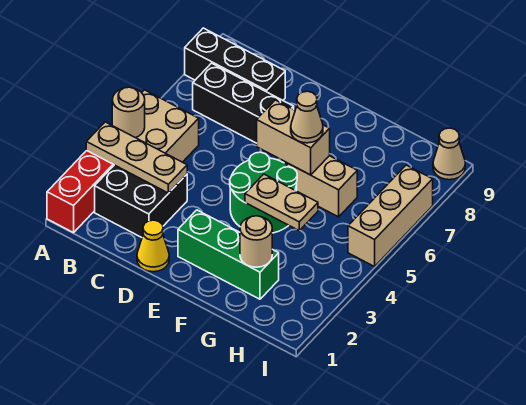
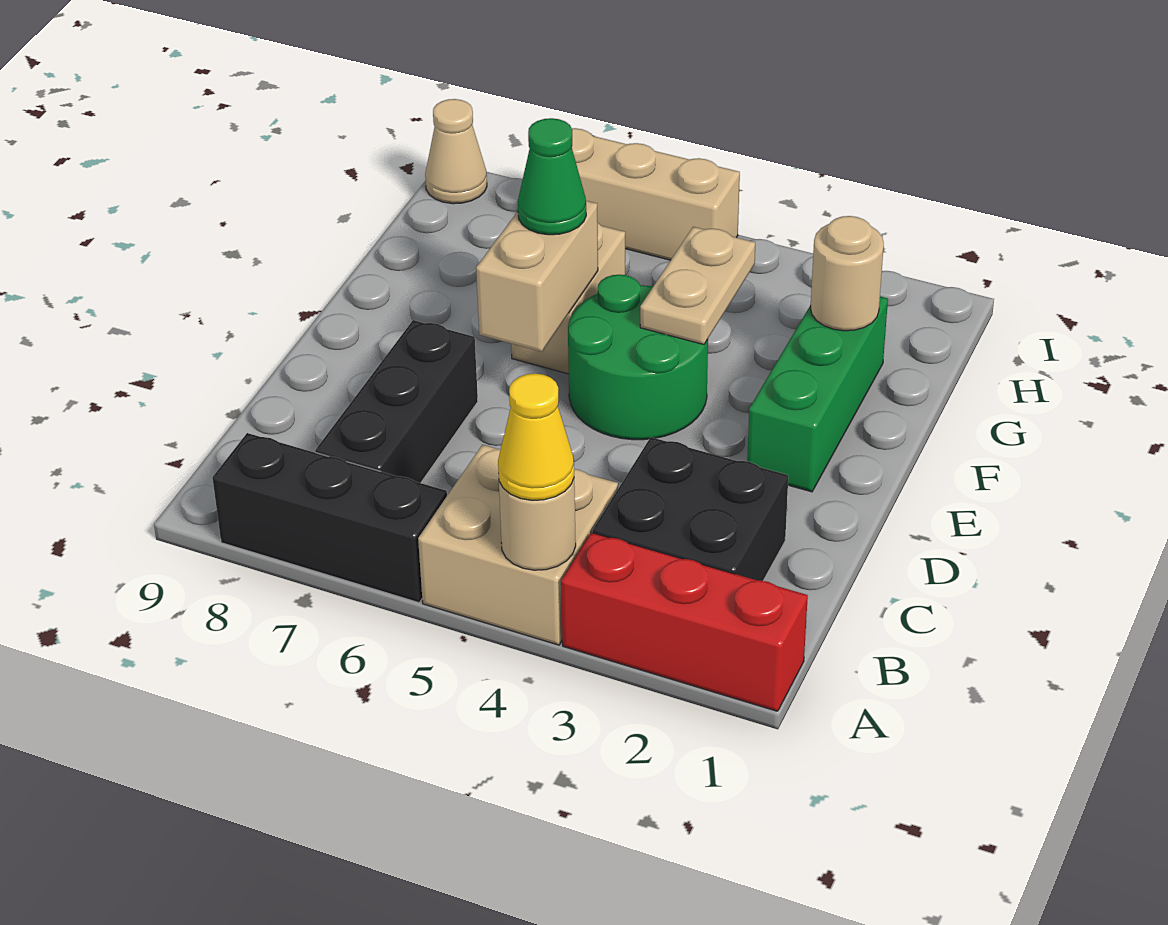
tan 1x3 plate [86,122,187,193] -> none
black 1x3 brick [185,28,285,100] -> black 1x3 brick turned to [212,433,447,603]
yellow 1x1 cone [137,220,169,272] -> yellow 1x1 cone moved to [498,373,574,500]
tan 1x1 cone [291,91,323,143] -> green 1x1 cone [518,118,586,235]

